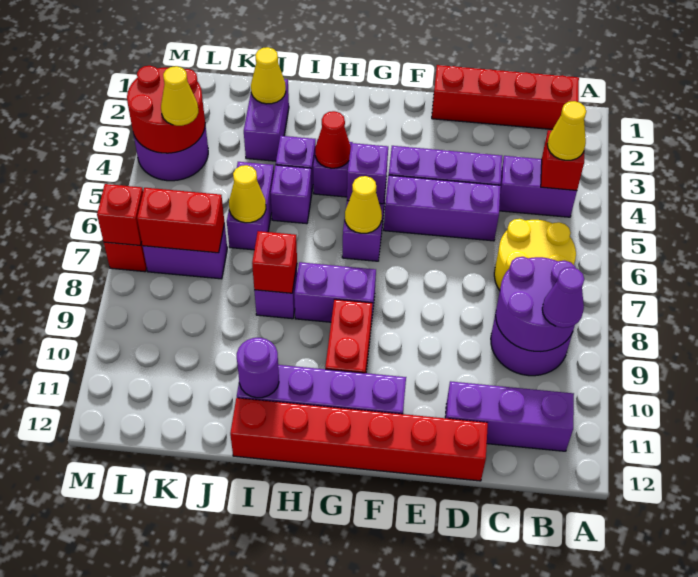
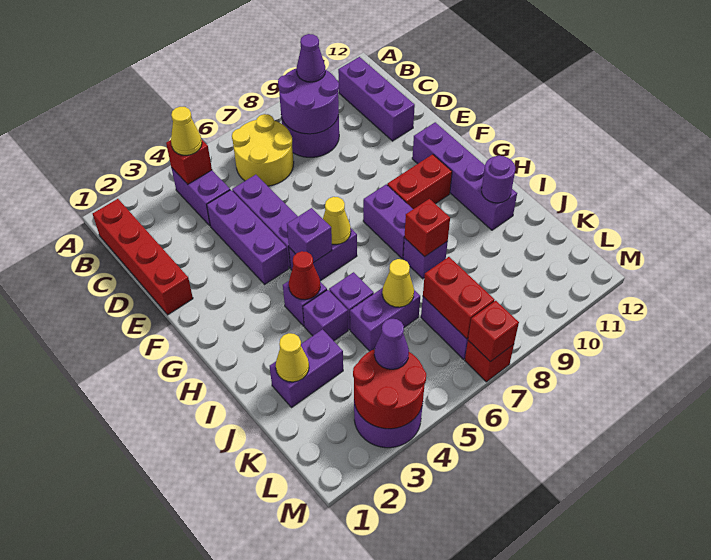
red 1x6 brick [230,398,488,481] -> none
yellow 1x1 cone [161,66,198,126] -> purple 1x1 cone [374,319,409,369]

